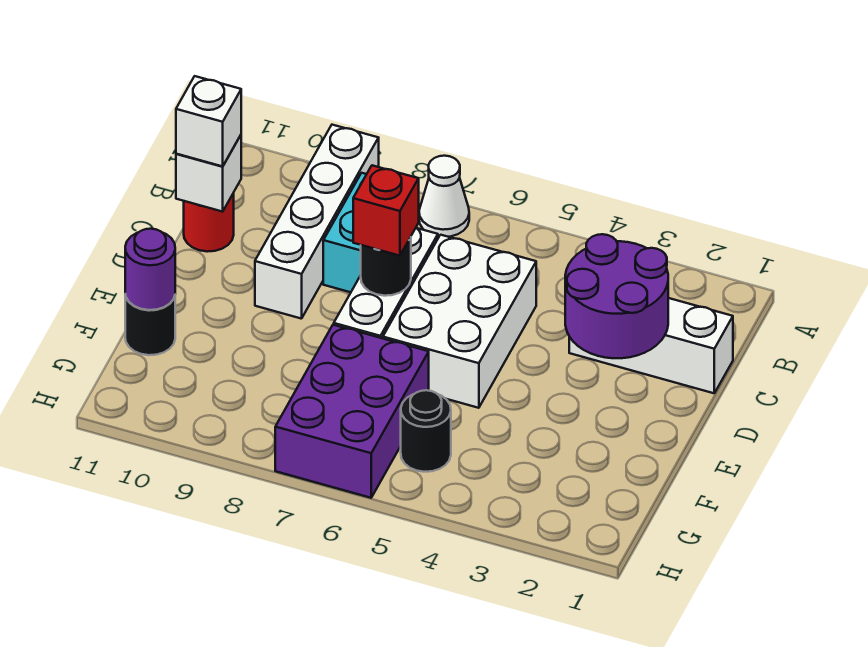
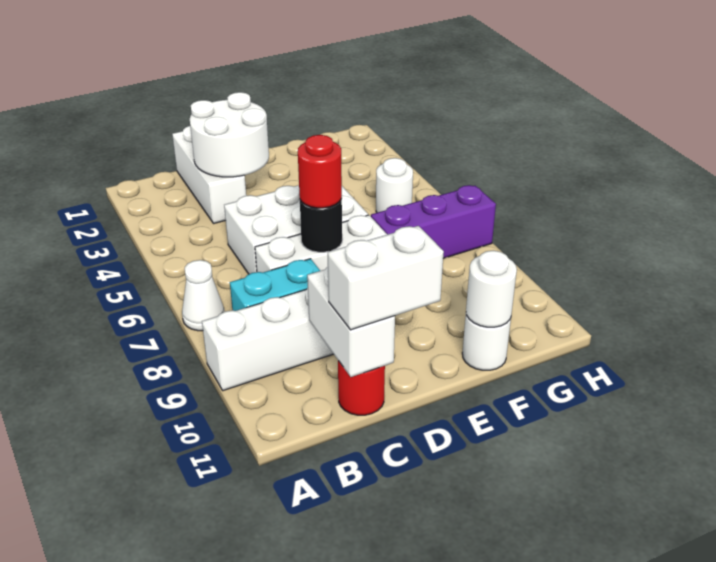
purple 2x2 round brick [565,234,668,358] -> white 2x2 round brick [190,92,269,177]
white 1x1 brick [176,135,241,212] -> white 1x2 brick [307,267,395,377]
white 1x1 brick [176,76,241,166] -> white 1x2 brick [328,226,444,330]
red 1x1 brick [353,165,419,256] -> red 1x1 round brick [298,135,342,208]
purple 2x3 brick [275,325,429,498] -> purple 1x3 brick [371,185,496,258]
black 1x1 round brick [125,295,175,355] -> white 1x1 round brick [462,315,511,370]
purple 1x1 round brick [125,229,175,310] -> white 1x1 round brick [466,250,517,327]
black 1x1 round brick [401,390,451,472] -> white 1x1 round brick [376,158,413,213]

